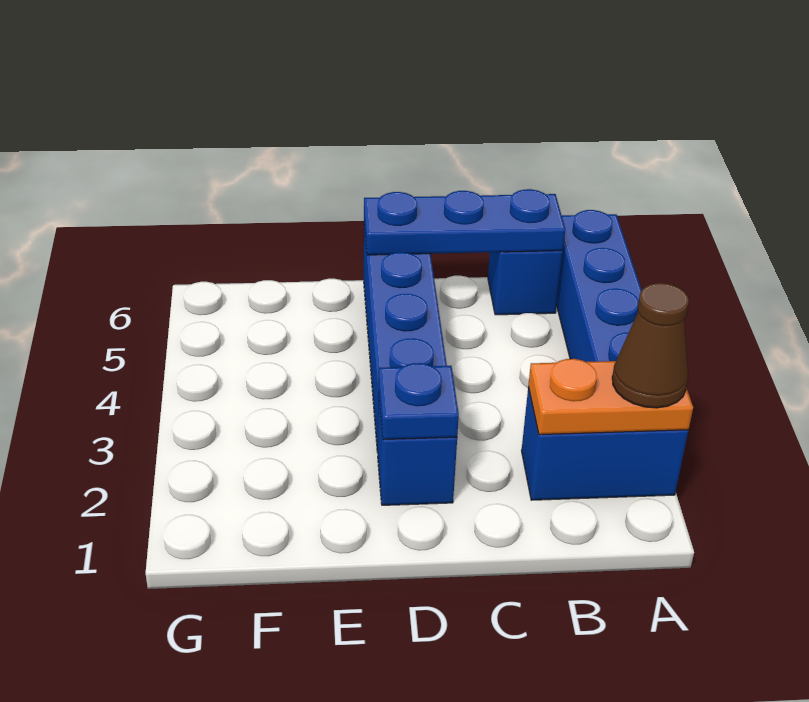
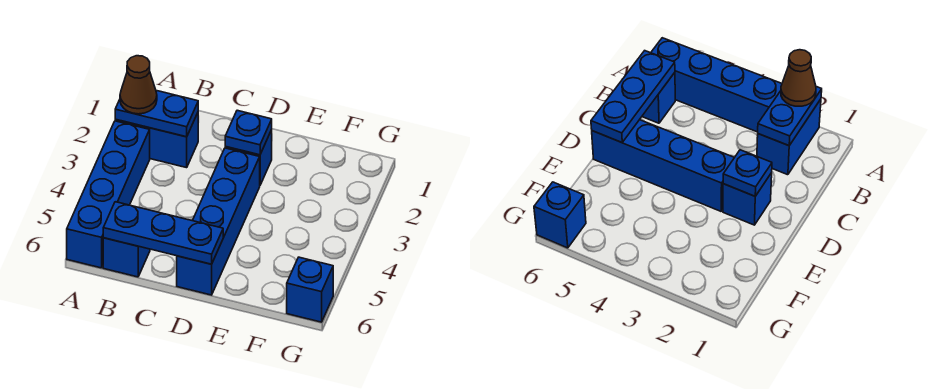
orange 1x2 plate [528,359,693,435] -> blue 1x2 plate [115,91,198,137]
none -> blue 1x1 brick [287,257,333,322]

